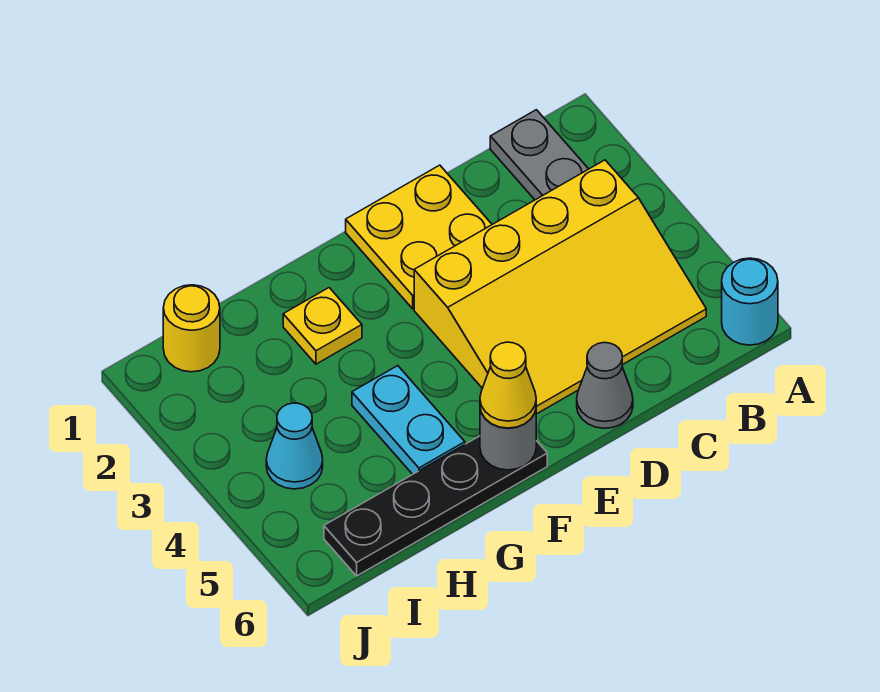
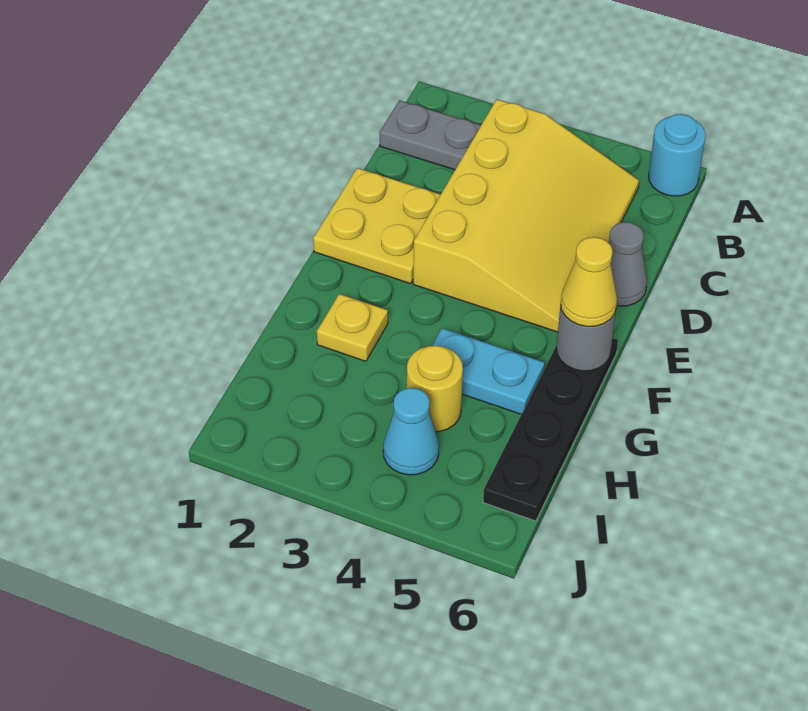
yellow 1x1 round brick [163,285,220,372] -> yellow 1x1 round brick moved to [407,346,463,432]

